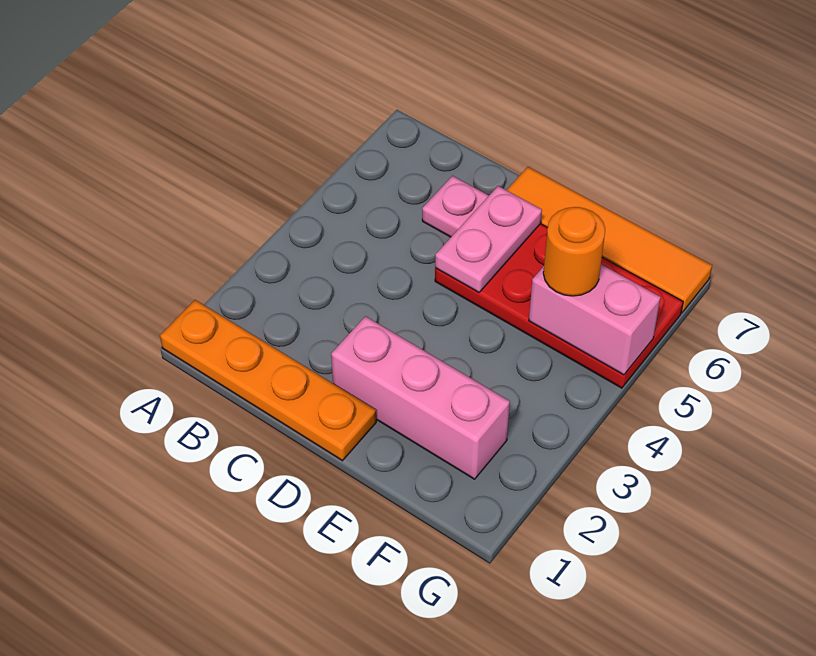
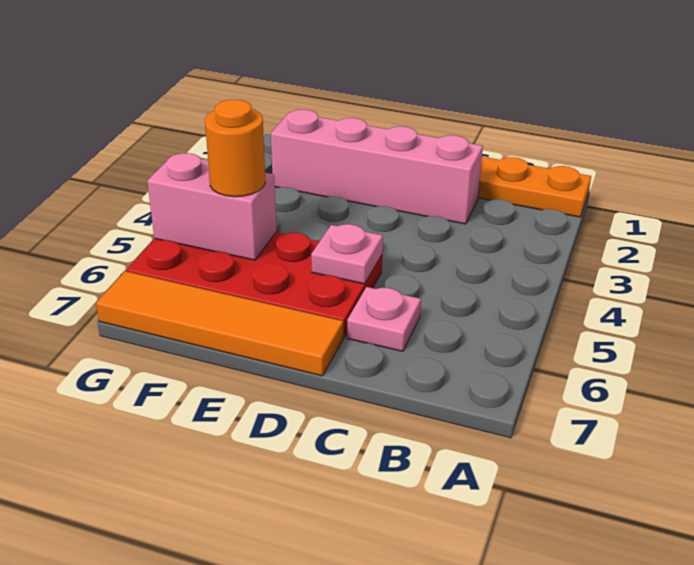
pink 1x3 brick [331,316,510,479] -> pink 1x4 brick [271,110,483,224]
pink 1x2 plate [435,186,542,292] -> pink 1x1 plate [311,224,383,284]

